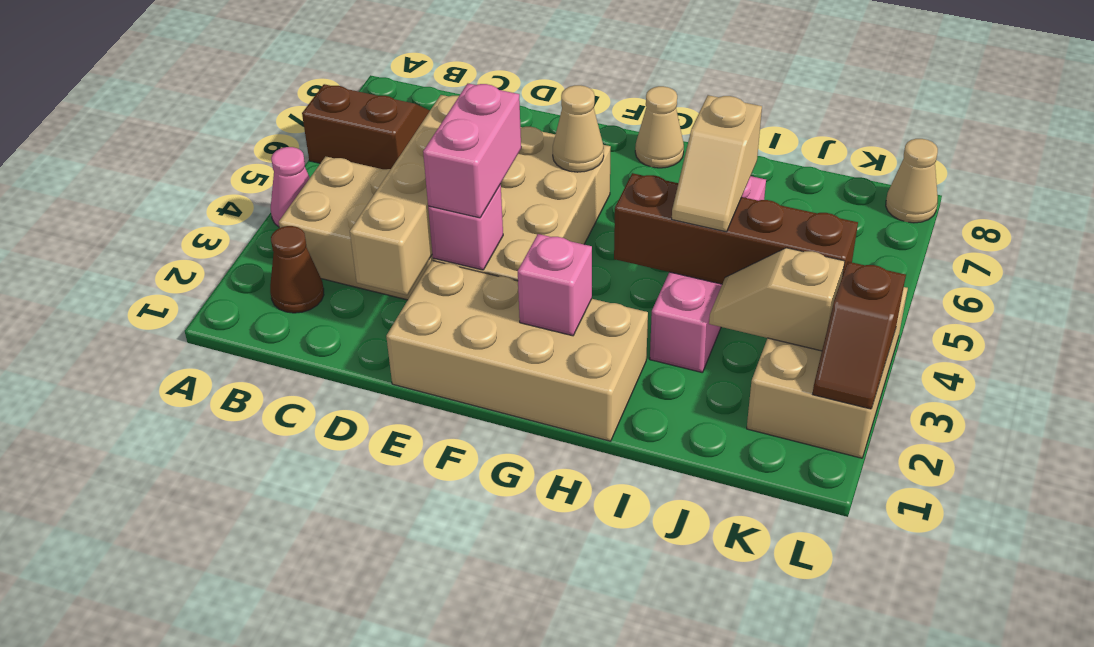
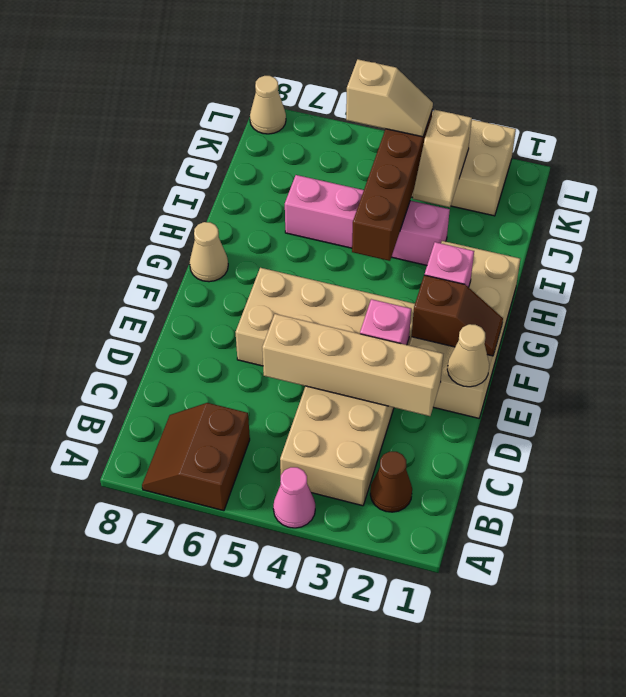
pink 1x2 brick [423,84,521,218] -> none
tan 1x1 cone [553,85,604,172] -> tan 1x1 cone moved to [447,324,489,387]
tan 1x2 slope [672,95,762,232] -> tan 1x2 slope moved to [346,59,433,137]
brown 1x2 slope [813,262,906,409] -> brown 1x2 slope moved to [412,275,503,356]

